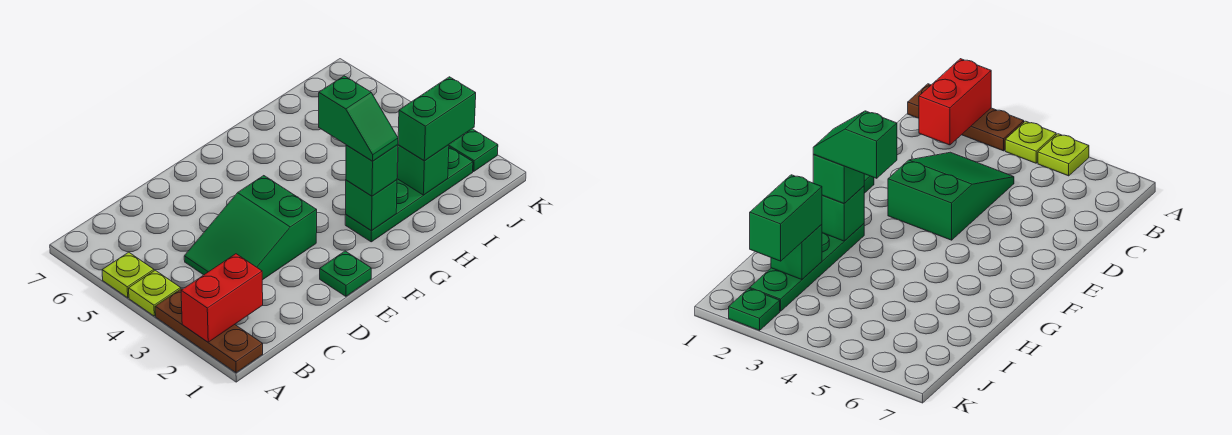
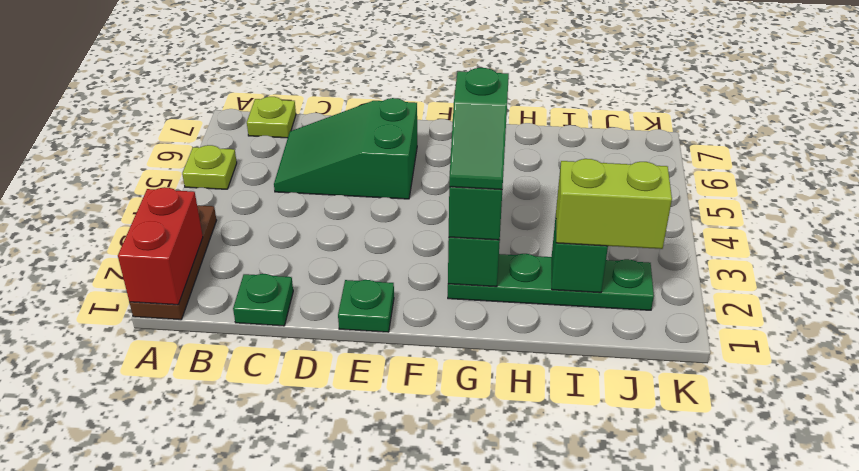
red 1x2 brick [181,254,263,342] -> red 1x2 brick turned to [118,187,203,305]
lime 1x1 plate [129,270,181,316] -> lime 1x1 plate moved to [247,97,296,138]
green 2x3 slope [184,176,317,280] -> green 2x3 slope moved to [274,98,417,199]
green 1x2 brick [398,77,476,161] -> lime 1x2 brick [556,159,672,249]
green 1x1 plate [449,129,498,171] -> green 1x1 plate moved to [233,274,293,326]

